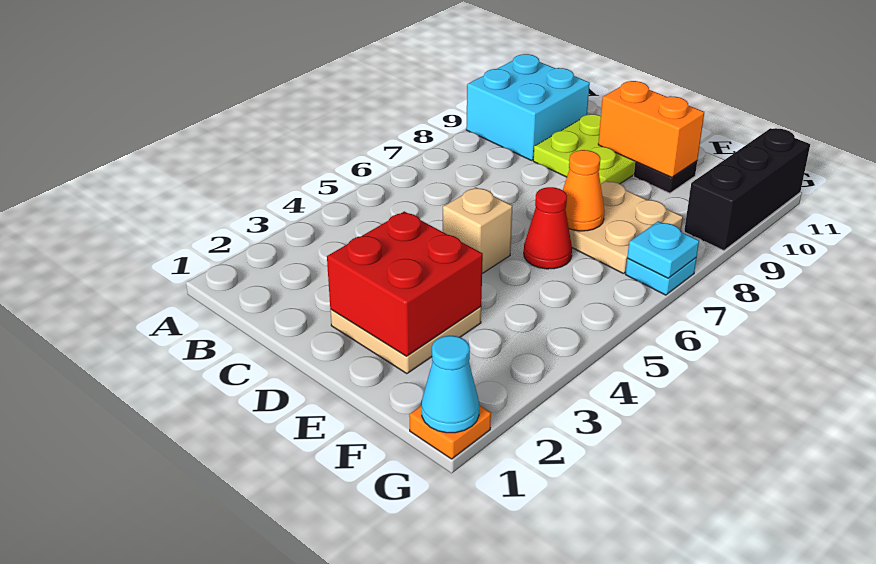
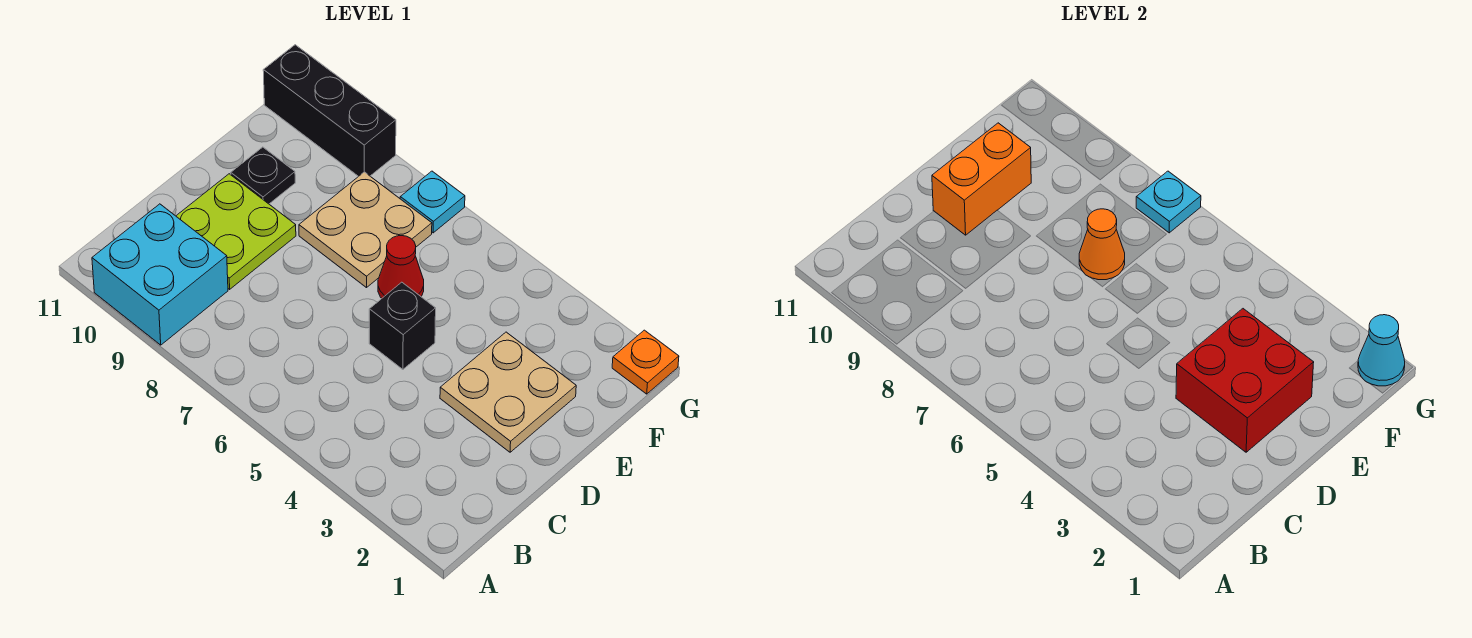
tan 1x1 brick [443,187,512,273] -> black 1x1 brick [369,282,436,369]

